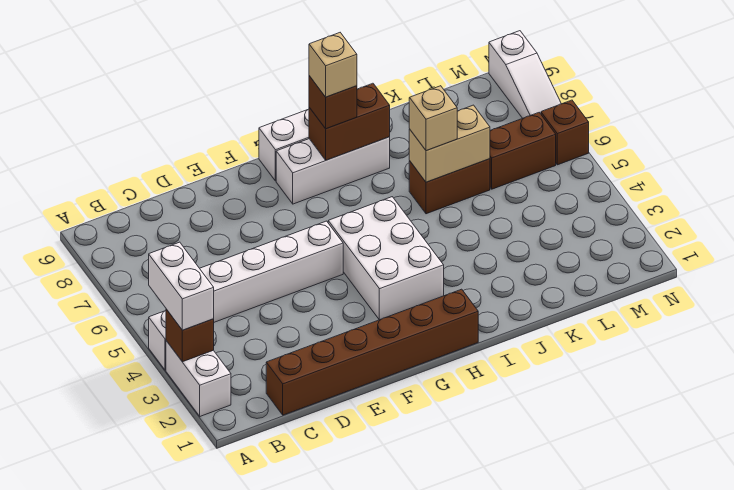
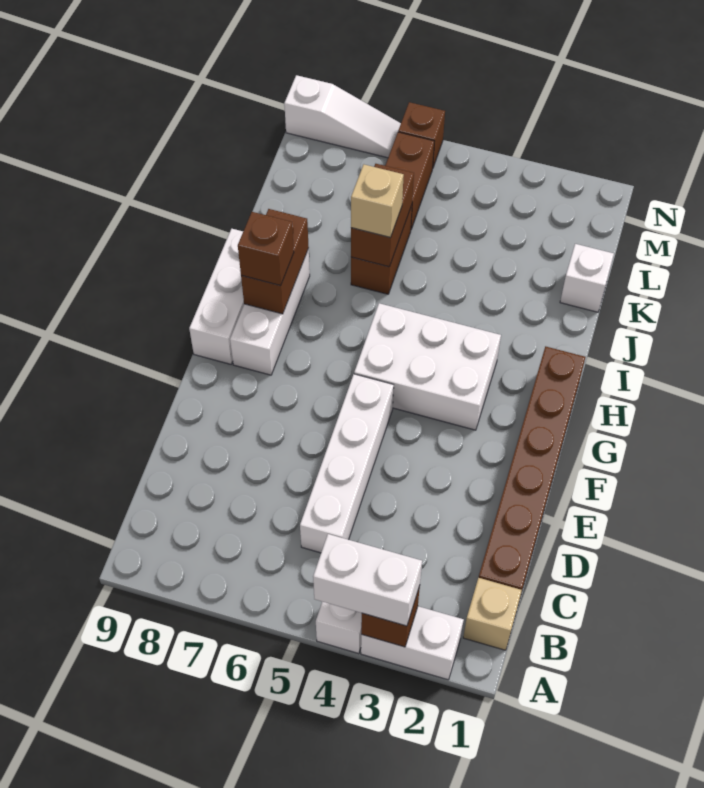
tan 1x1 brick [309,33,357,97] -> tan 1x1 brick moved to [463,578,522,650]
tan 1x2 brick [409,105,490,182] -> brown 1x2 brick [351,164,414,267]
none -> white 1x1 brick [560,244,614,312]

